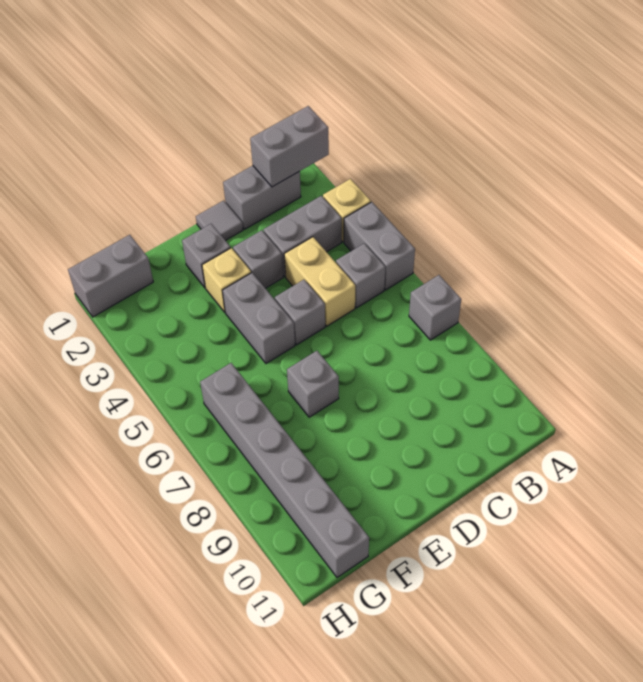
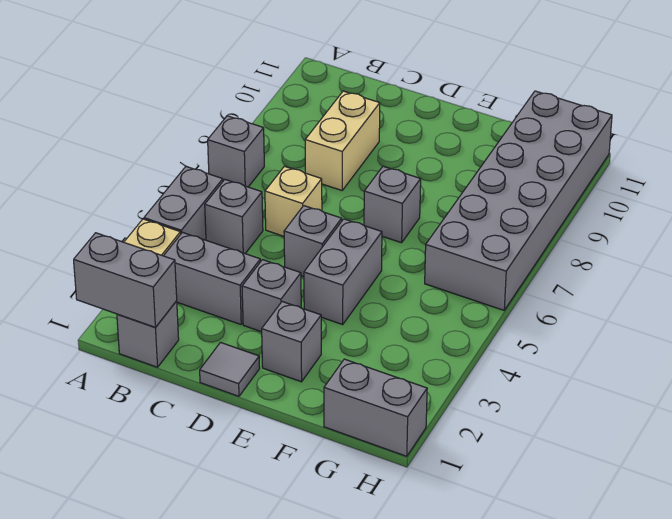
grey 1x2 brick [223,166,301,229] -> grey 1x1 brick [117,301,179,367]
tan 1x2 brick [284,237,355,326] -> tan 1x2 brick moved to [305,91,380,190]
tan 1x1 brick [202,248,251,312] -> tan 1x1 brick moved to [265,166,322,236]
grey 1x6 brick [200,363,369,577] -> grey 2x6 brick [425,91,612,310]

